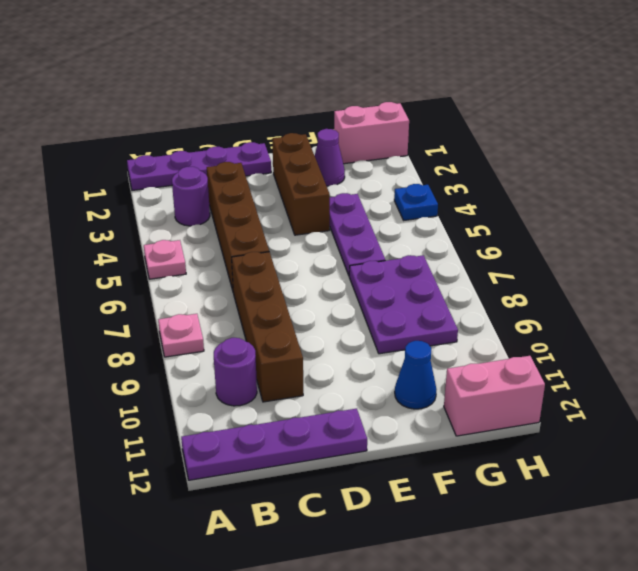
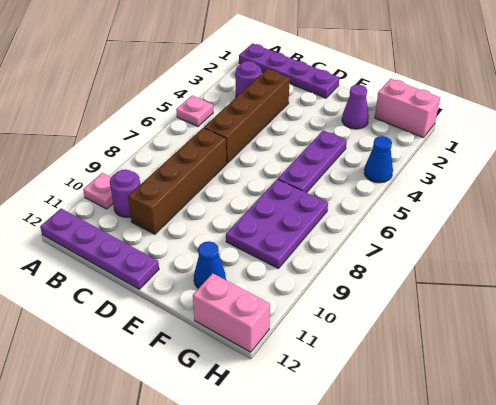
pink 1x1 plate [158,314,204,357] -> pink 1x1 plate moved to [83,173,113,209]
brown 1x3 brick [272,133,330,235] -> none
blue 1x1 plate [394,184,438,220] -> blue 1x1 cone [364,136,393,183]

